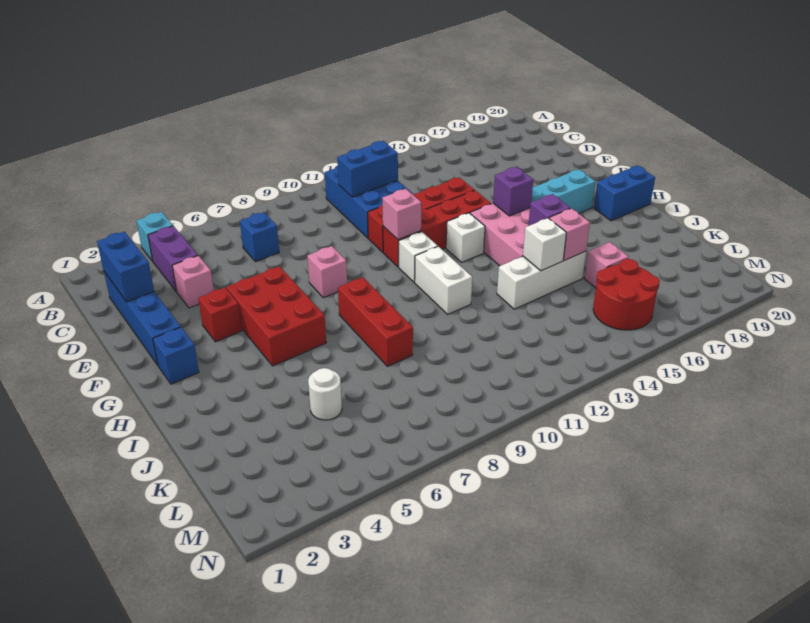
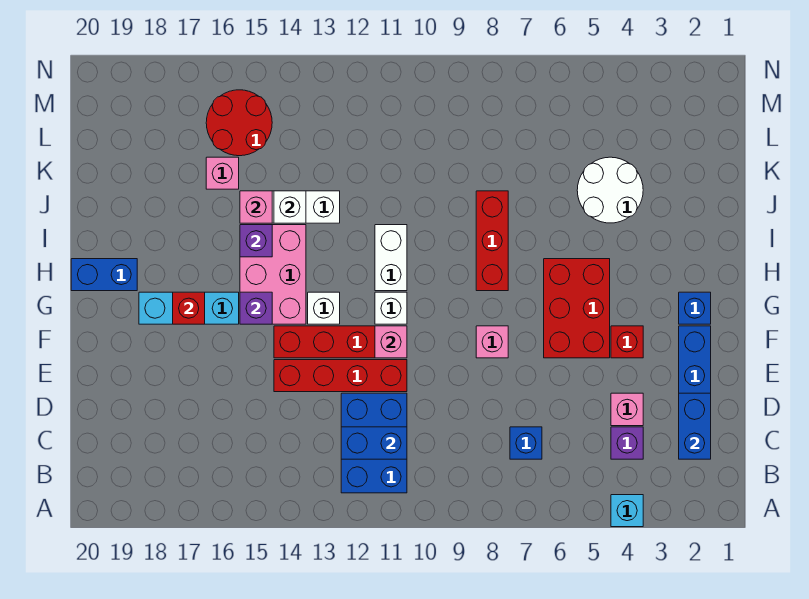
purple 1x2 brick [148,226,198,292] -> purple 1x1 brick [611,427,643,459]
none -> red 1x1 brick [173,292,205,324]
white 1x1 round brick [308,368,342,420] -> white 2x2 round brick [577,157,643,223]

